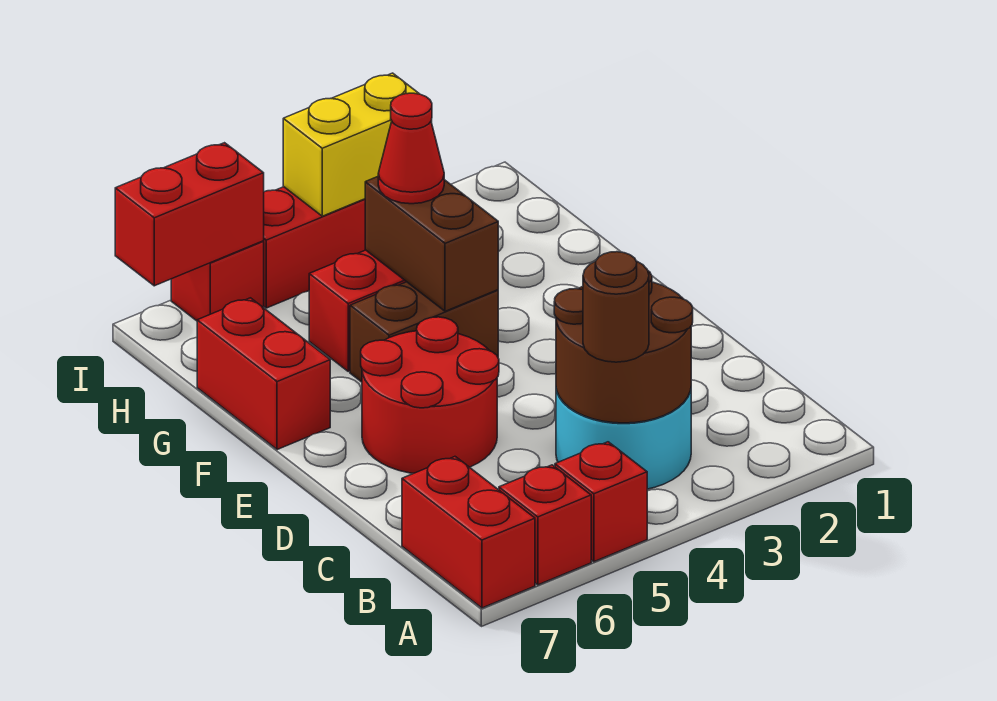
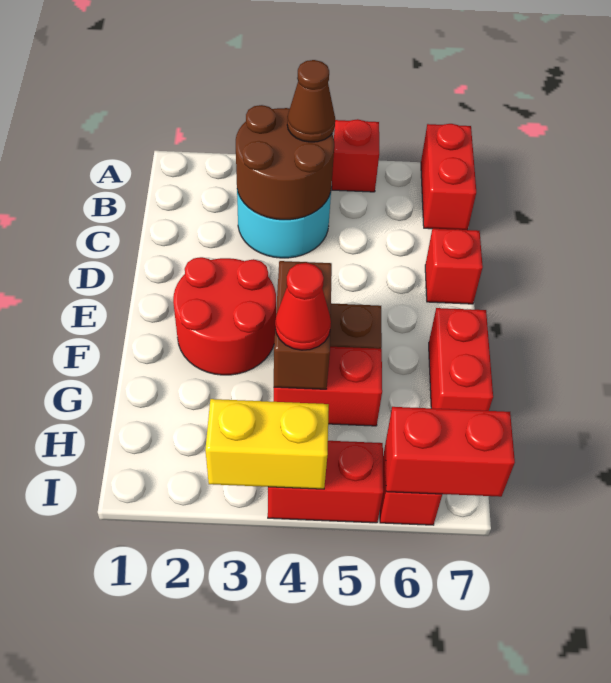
red 1x1 brick [499,465,591,585] -> red 1x1 brick moved to [425,229,483,304]
brown 1x1 round brick [583,252,649,362] -> brown 1x1 cone [287,60,335,142]
red 2x2 round brick [361,317,499,473] -> red 2x2 round brick moved to [173,257,276,375]

